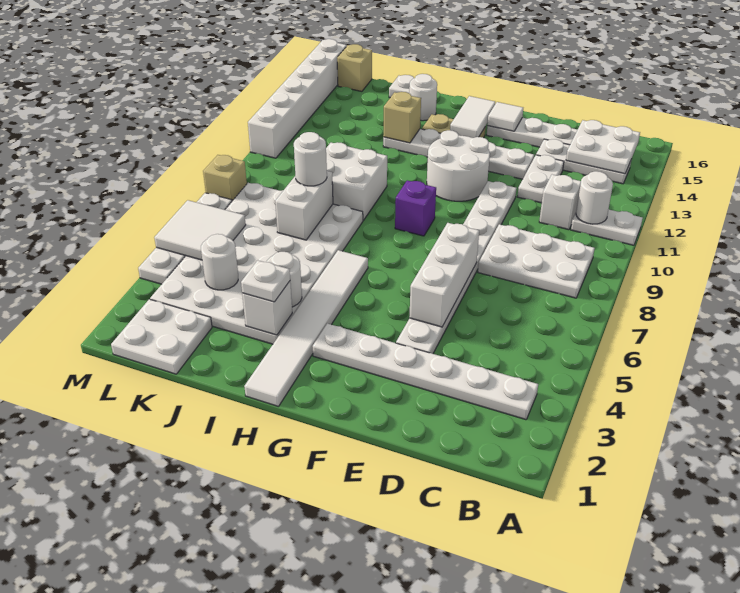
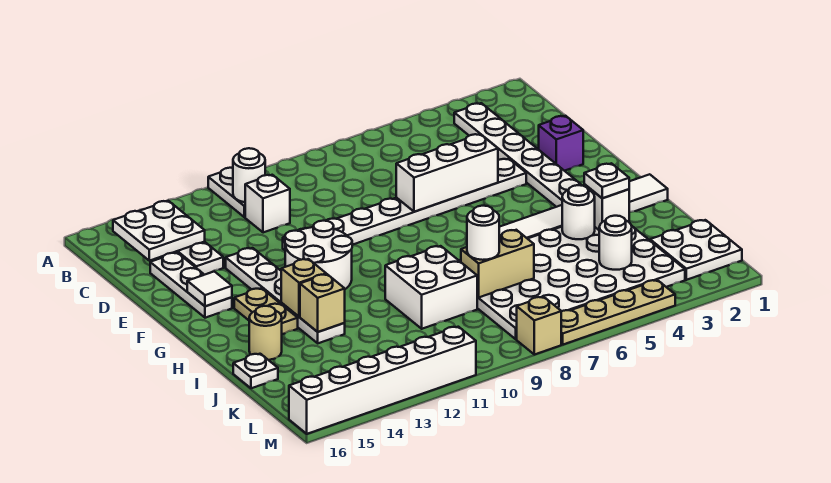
white 2x3 plate [478,224,595,298] -> none
white 1x2 plate [517,155,564,203] -> none
purple 1x1 brick [395,180,436,236] -> purple 1x1 brick moved to [539,116,583,171]
white 1x2 tile [450,96,495,138] -> none
white 1x1 round brick [409,74,437,121] -> tan 1x1 round brick [249,306,282,360]
white 1x2 brick [275,171,333,240] -> tan 1x2 brick [461,230,534,298]
white 2x2 tile [154,200,246,260] -> none
tan 1x1 brick [337,44,372,91] -> tan 1x1 brick moved to [281,259,326,317]
white 1x4 plate [138,193,232,284] -> tan 1x4 plate [561,280,675,345]

